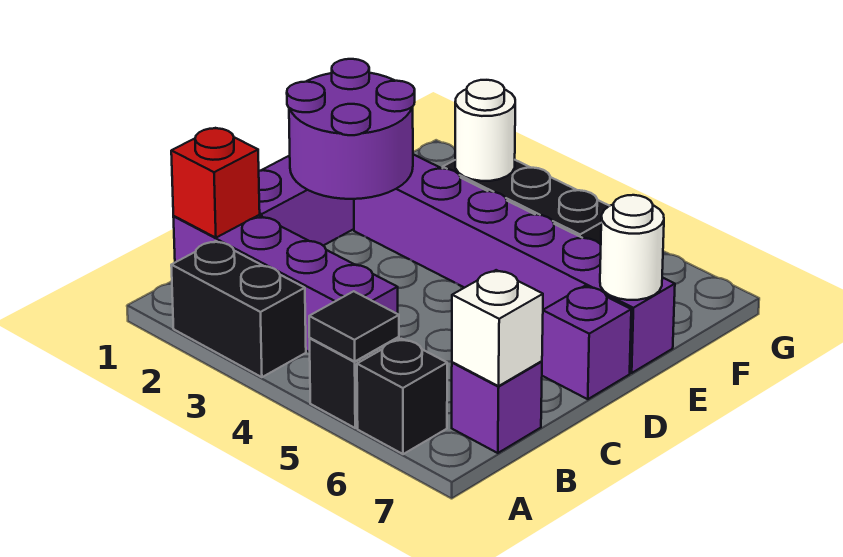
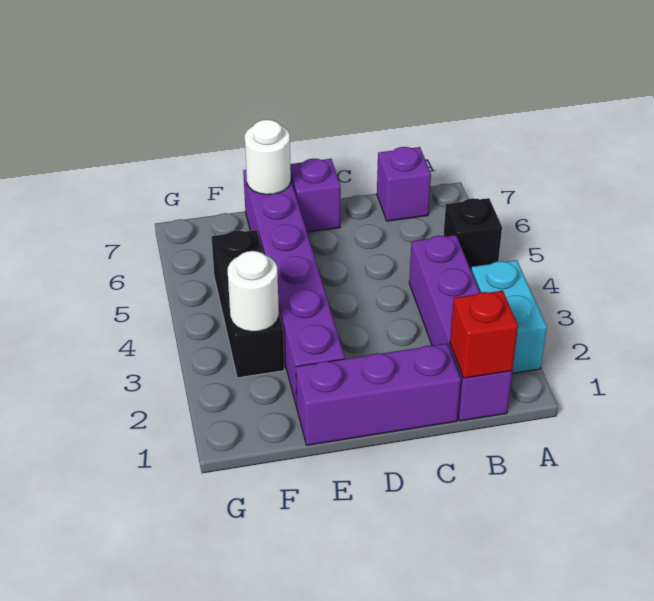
black 1x2 brick [171,241,306,377] -> cyan 1x2 brick [471,260,547,373]
black 1x1 tile [309,291,399,361] -> none
black 1x1 brick [357,339,447,454] -> none
white 1x1 brick [452,270,543,386] -> none
purple 2x2 round brick [287,59,415,199] -> none

